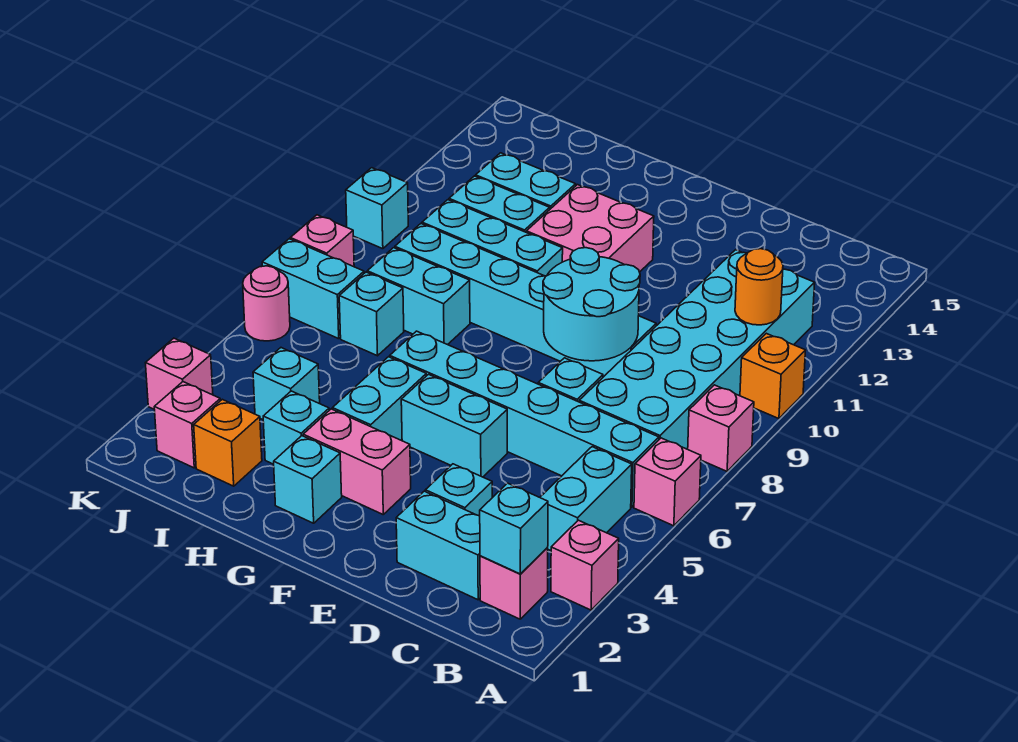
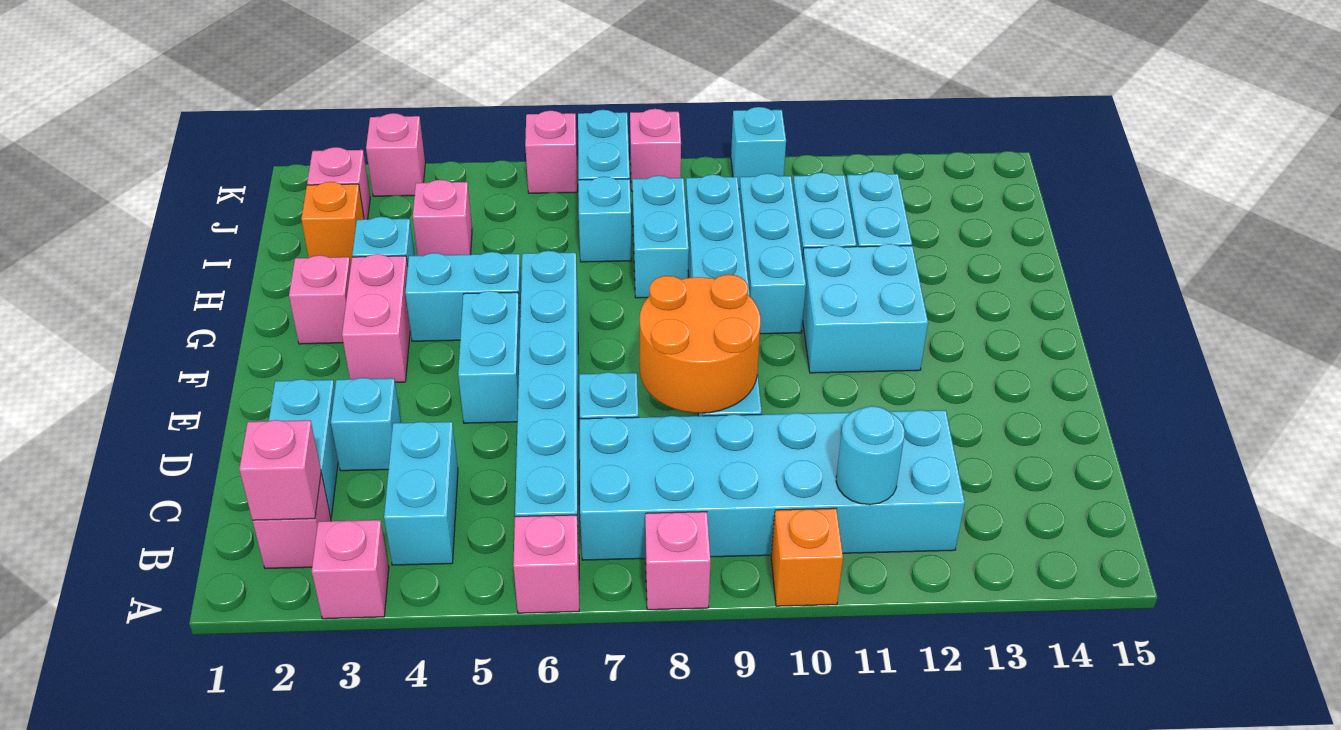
cyan 1x1 brick [480,483,548,574] -> pink 1x1 brick [239,420,321,520]
cyan 1x2 brick [540,447,632,551] -> cyan 1x2 brick turned to [384,422,458,565]
orange 1x1 round brick [735,249,783,325] -> cyan 1x1 round brick [836,406,905,505]
cyan 2x2 round brick [543,248,640,361] -> orange 2x2 round brick [640,275,761,413]
pink 2x2 brick [526,185,654,272] -> cyan 2x2 brick [803,244,928,373]
cyan 1x1 brick [274,436,342,523] -> pink 1x1 brick [289,255,351,344]
cyan 1x1 brick [253,348,320,420] -> pink 1x1 brick [413,180,472,256]
pink 1x1 round brick [243,266,290,341] -> pink 1x1 brick [525,111,578,193]

